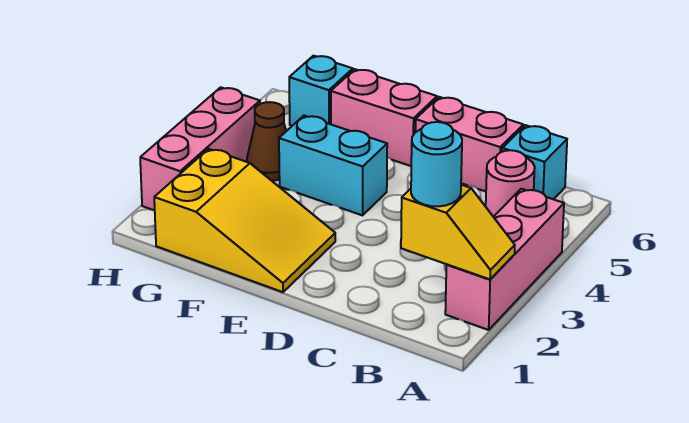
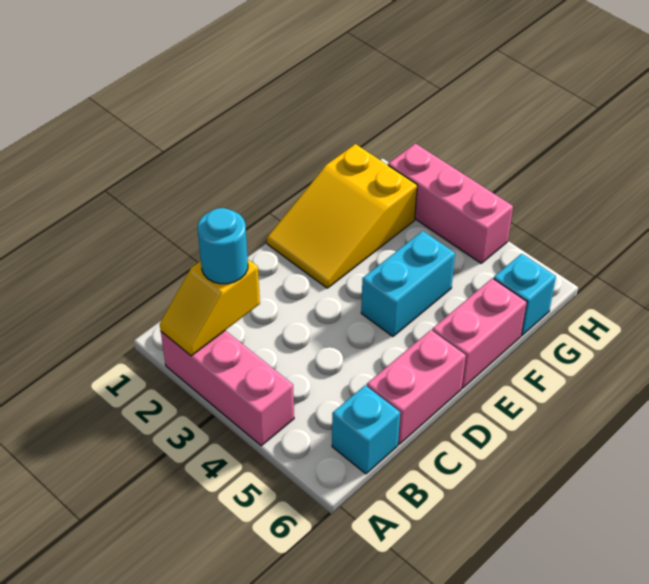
pink 1x1 round brick [486,150,535,217] -> none
brown 1x1 cone [247,102,286,181] -> none

